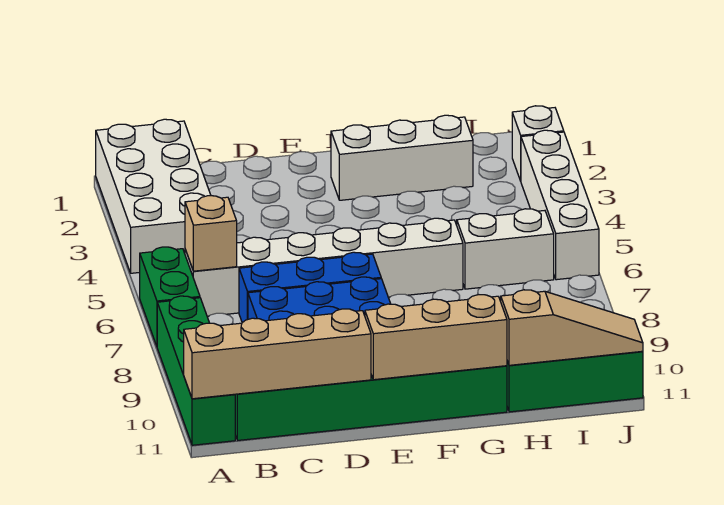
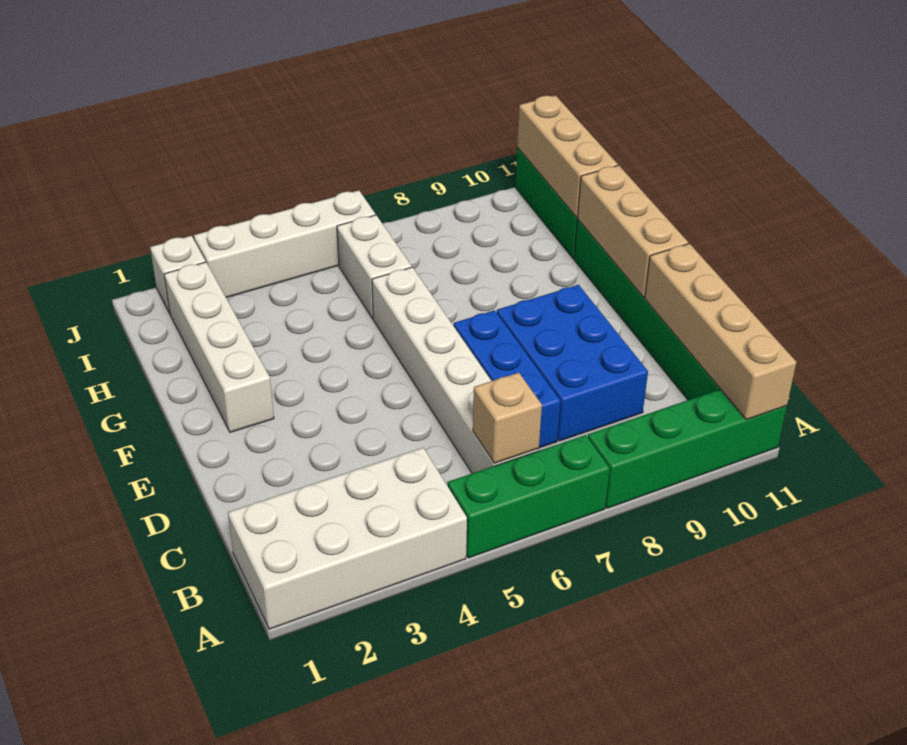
green 1x2 brick [140,247,200,346] -> green 1x3 brick [448,435,610,558]
white 1x3 brick [331,115,473,200] -> white 1x4 brick [164,262,274,432]
tan 1x3 slope [501,290,643,365] -> tan 1x3 brick [517,95,618,217]

